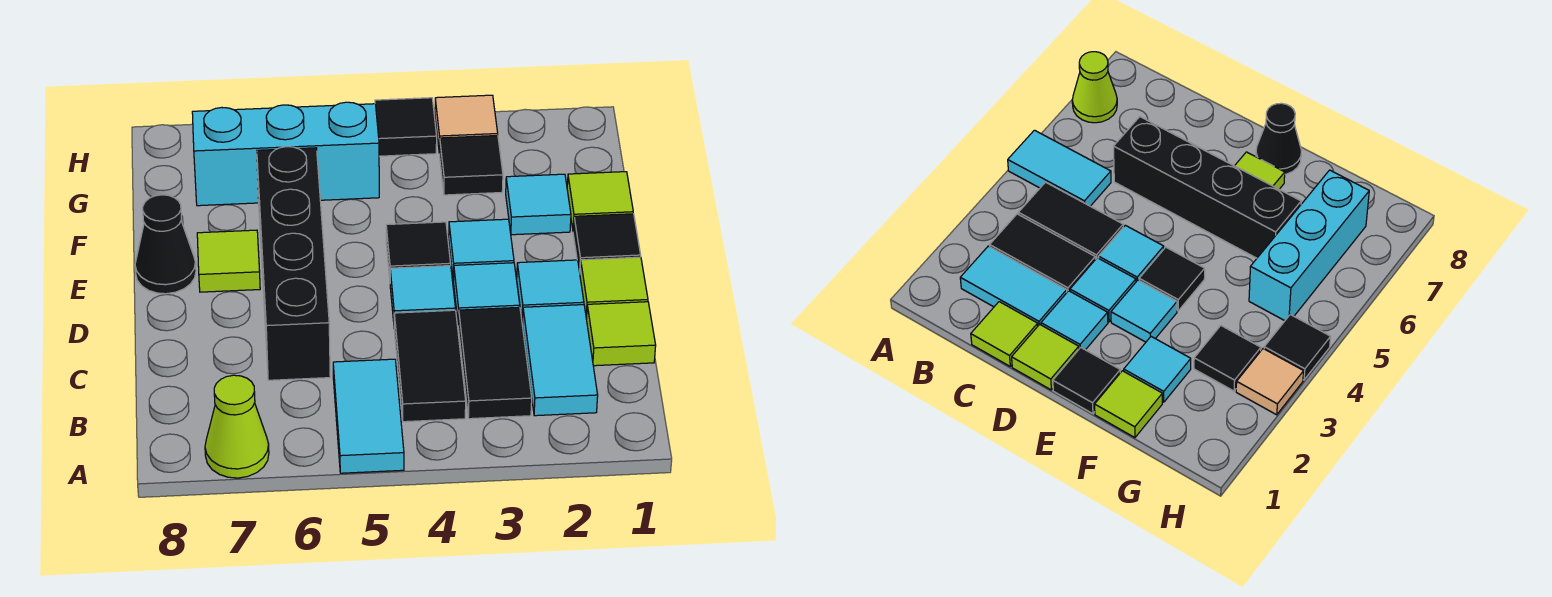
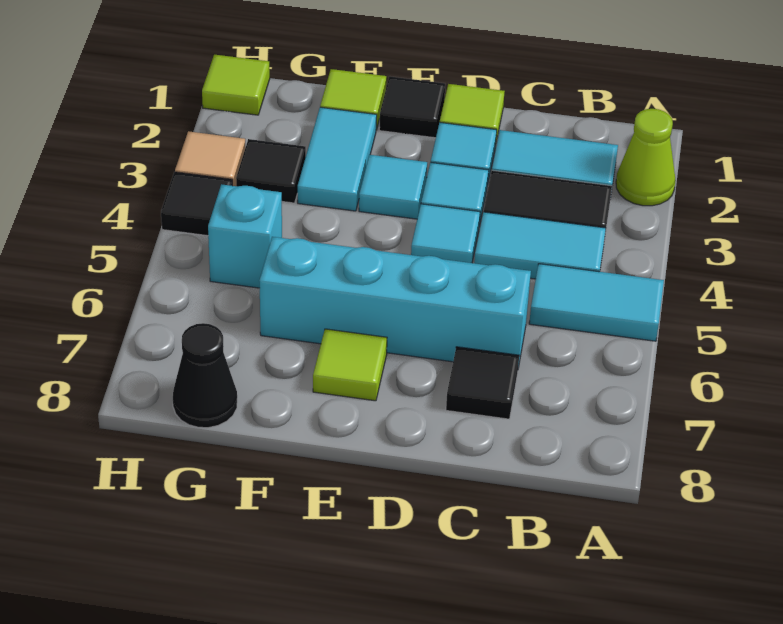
lime 1x1 cone [205,375,269,478] -> lime 1x1 cone moved to [616,109,676,206]
black 1x2 tile [394,310,466,422] -> cyan 1x2 tile [474,212,606,279]
lime 1x1 tile [587,302,656,366] -> lime 1x1 tile moved to [202,55,270,115]
black 1x4 brick [257,147,330,380] -> cyan 1x4 brick [259,237,531,368]
black 1x1 tile [386,222,451,278] -> black 1x1 tile moved to [446,347,519,419]
black 1x1 cone [135,195,196,294] -> black 1x1 cone moved to [173,323,237,428]
cyan 1x1 tile [506,174,571,235] -> cyan 1x2 tile [298,107,377,211]
cyan 1x3 brick [192,102,379,206] -> cyan 1x1 brick [208,184,282,288]

